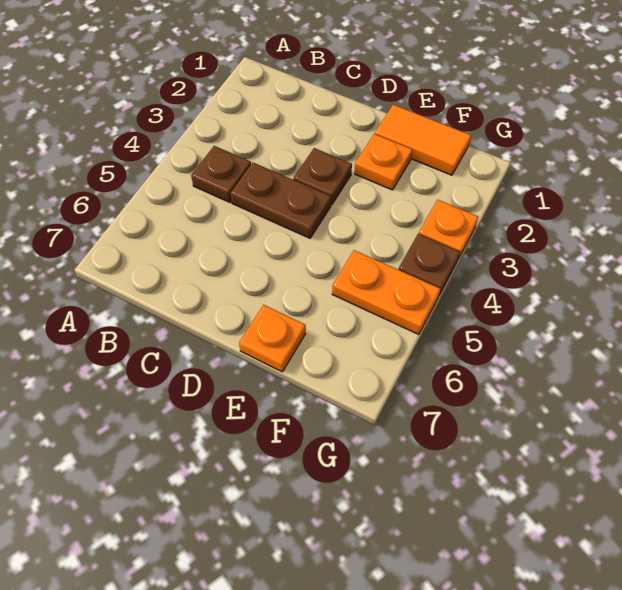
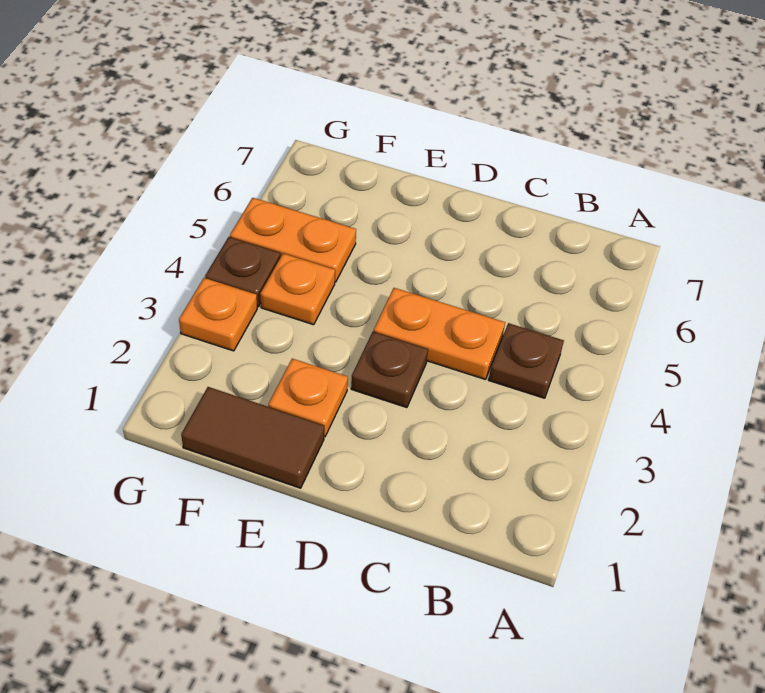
brown 1x2 plate [230,163,331,238] -> orange 1x2 plate [374,288,505,379]
orange 1x2 tile [375,105,471,175] -> brown 1x2 tile [181,387,324,488]
orange 1x1 plate [239,305,306,372] -> orange 1x1 plate moved to [260,253,335,325]

